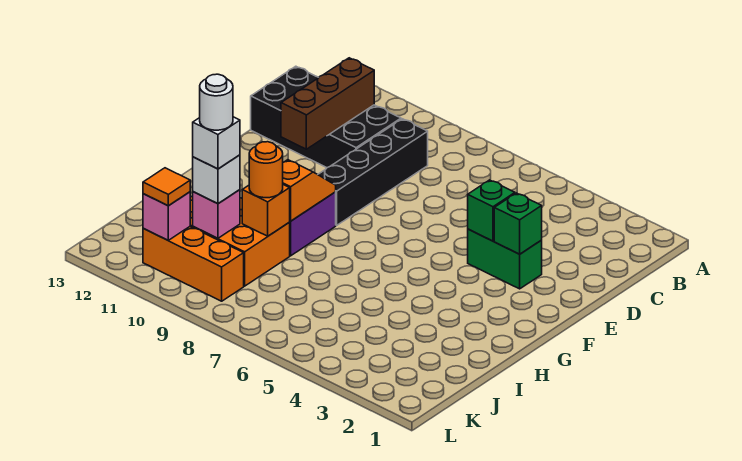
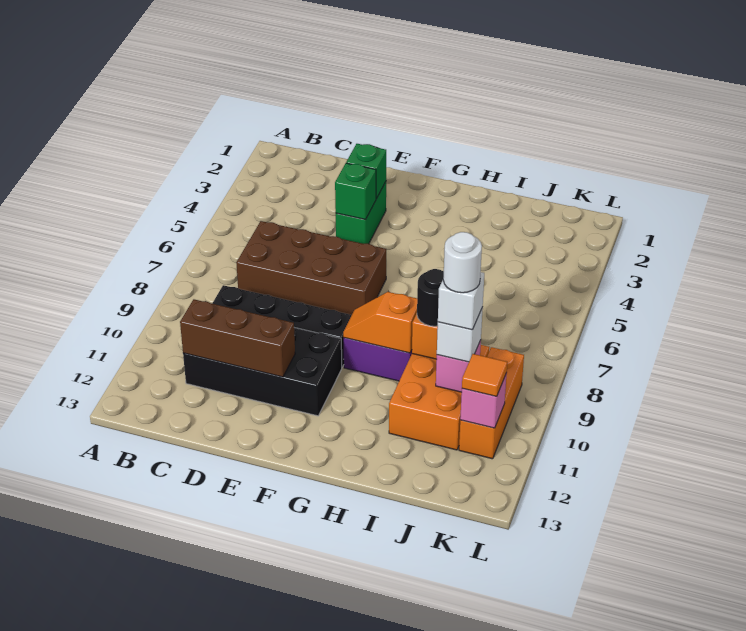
none -> brown 2x4 brick [236,221,386,315]
black 2x4 brick [251,66,401,168] -> black 2x4 brick turned to [183,328,342,416]
orange 1x1 round brick [249,142,283,198] -> black 1x1 round brick [417,269,444,326]

